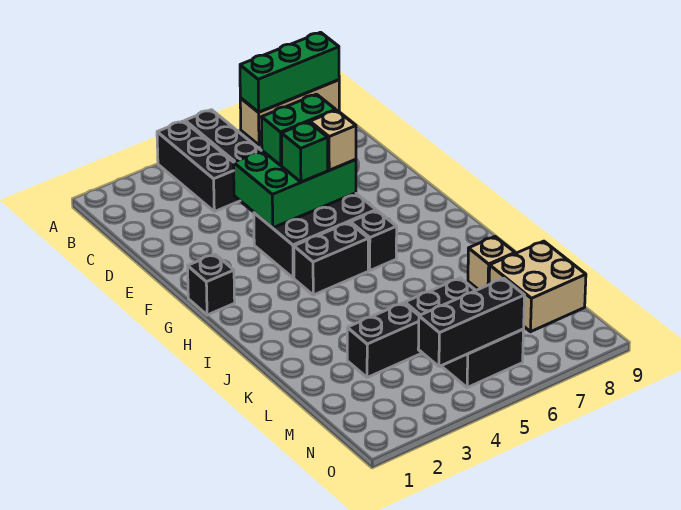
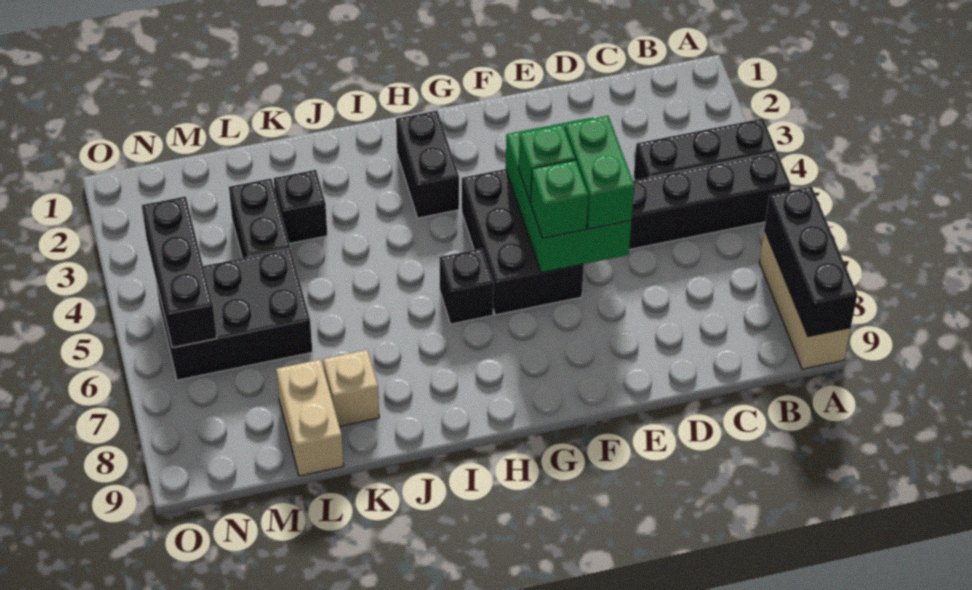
green 1x3 brick [240,32,339,112] -> black 1x3 brick [764,187,857,337]
tan 1x1 brick [310,110,356,170] -> green 1x1 brick [531,160,588,238]
black 1x1 brick [188,254,235,315] -> black 1x1 brick moved to [274,170,327,244]
black 1x2 brick [294,223,369,295] -> black 1x2 brick moved to [396,111,459,218]
tan 2x2 brick [489,241,586,332] -> tan 1x2 brick [276,359,344,476]

